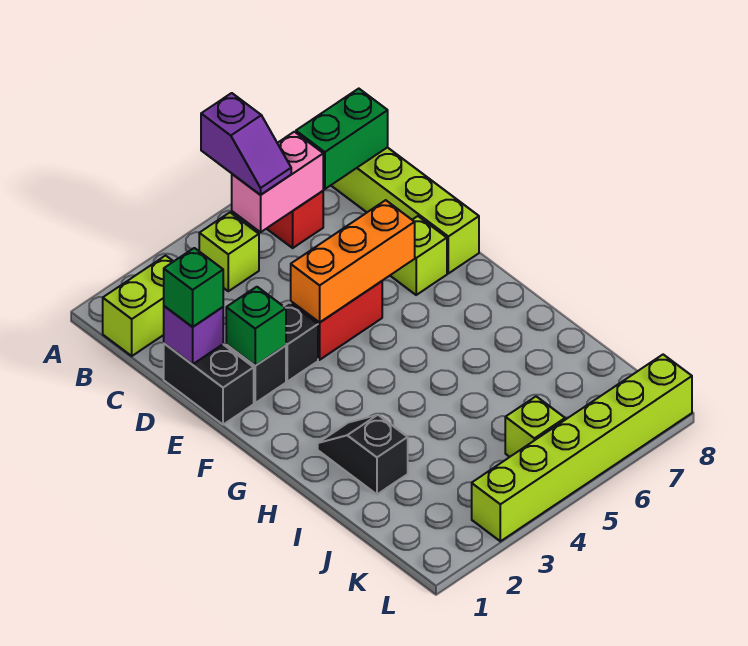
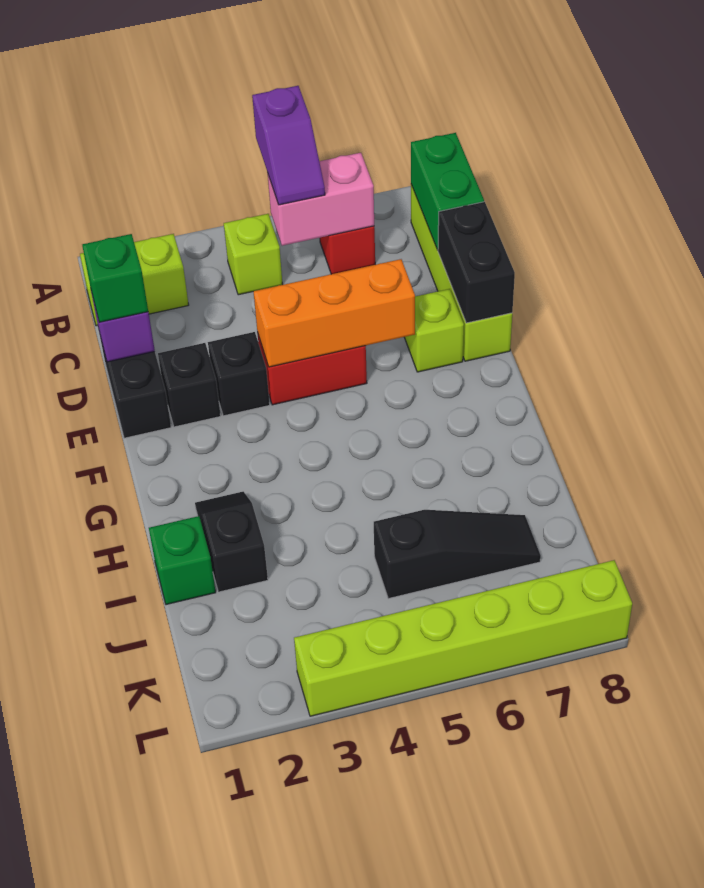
green 1x2 brick [296,89,388,189] -> green 1x2 brick turned to [411,133,484,250]
none -> black 1x2 brick [438,202,515,323]
green 1x1 brick [226,287,286,366] -> green 1x1 brick moved to [149,516,216,605]
none -> black 1x3 slope [374,510,541,599]
lime 1x1 brick [505,396,565,457] -> none

